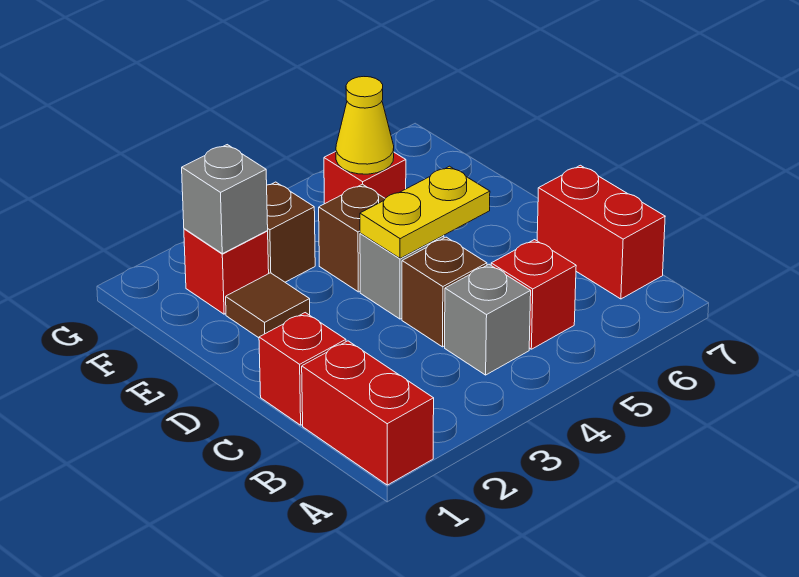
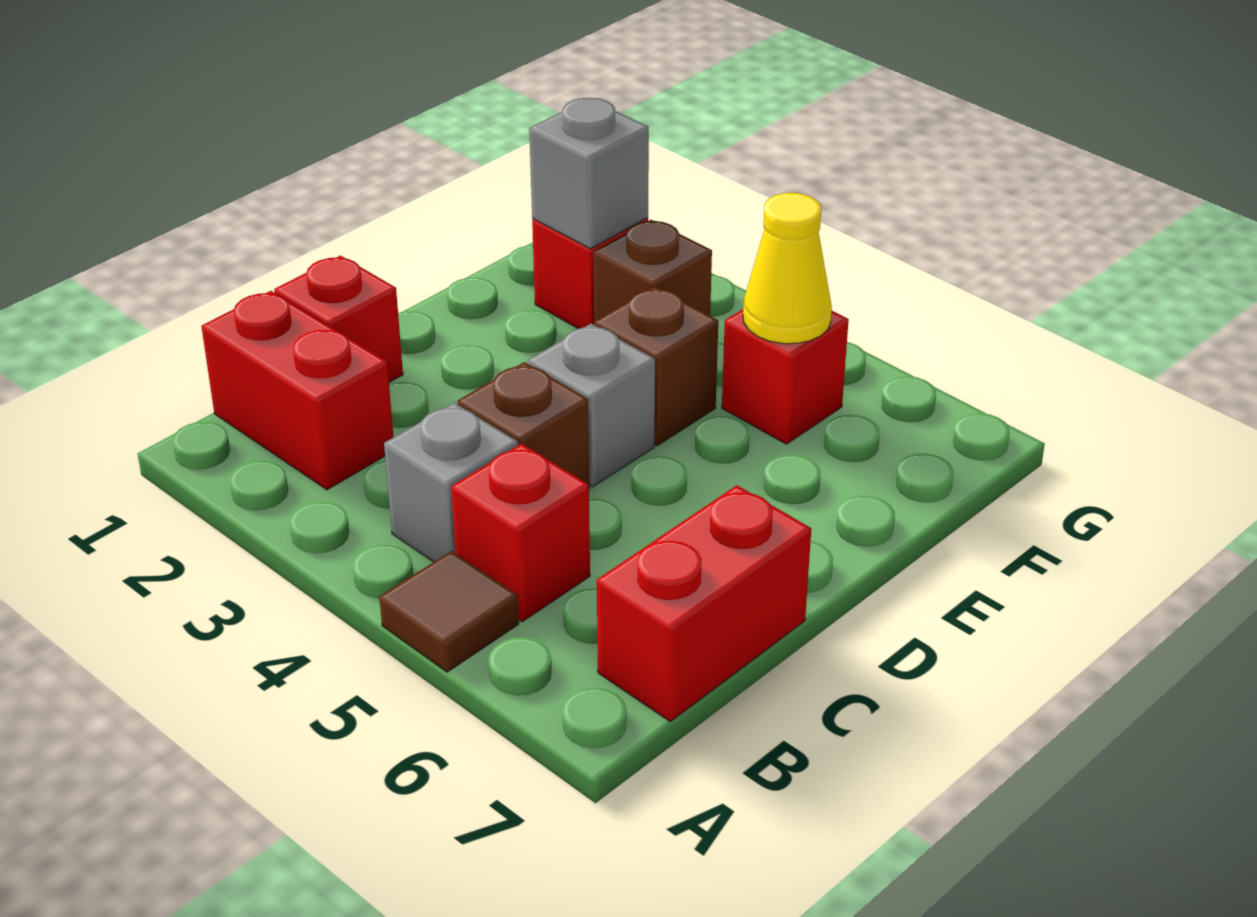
red 1x2 brick [302,341,434,485] -> red 1x2 brick turned to [201,291,393,490]
yellow 1x2 plate [360,166,490,258] -> none
brown 1x1 tile [226,273,310,338] -> brown 1x1 tile moved to [379,551,519,672]

